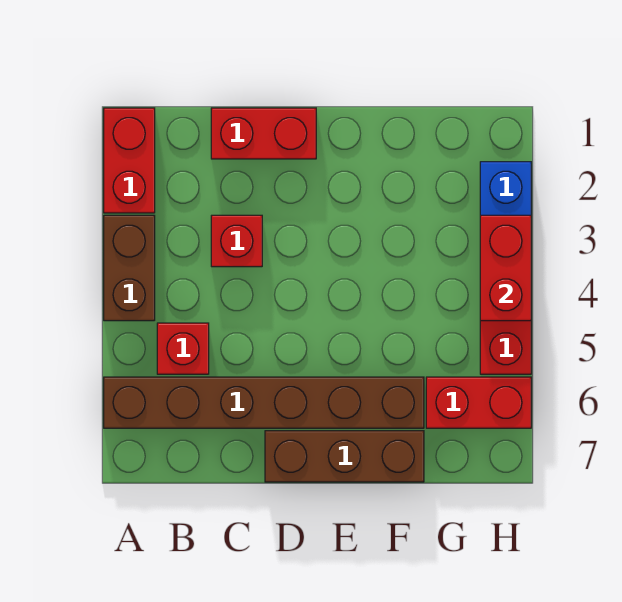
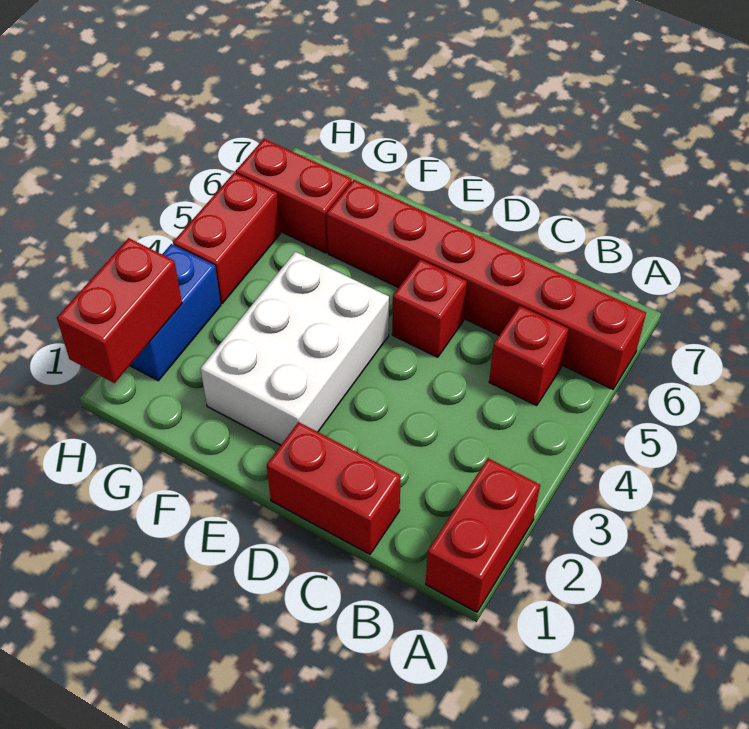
brown 1x2 brick [104,215,155,321] -> none
brown 1x6 brick [104,377,424,428] -> red 1x6 brick [326,180,646,389]
red 1x1 brick [211,215,262,267] -> red 1x1 brick moved to [392,259,467,357]
brown 1x3 brick [265,431,424,482] -> none
none -> white 2x3 brick [200,252,389,445]
red 1x2 brick [480,215,531,321] -> red 1x2 brick moved to [57,238,182,383]

